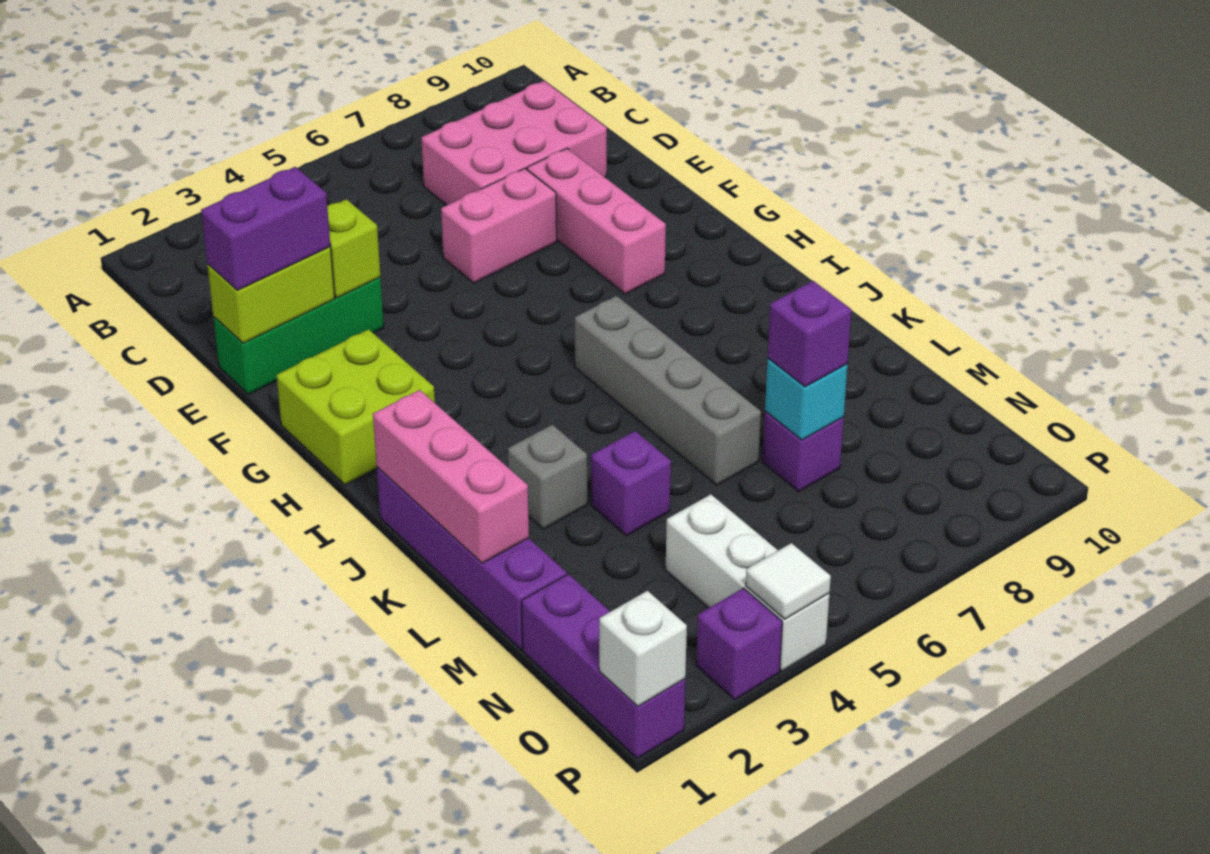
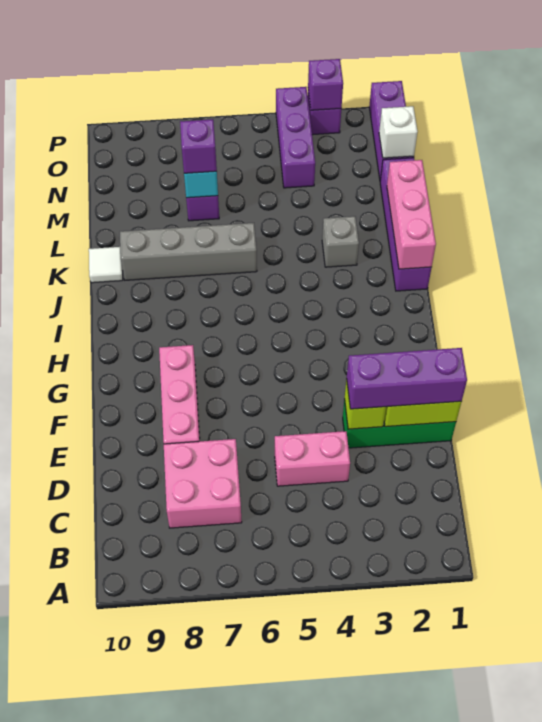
pink 2x3 brick [421,81,607,205] -> pink 2x2 brick [164,439,242,528]
purple 1x2 brick [201,167,330,290] -> purple 1x3 brick [347,348,467,409]
pink 1x2 brick [441,168,557,283] -> pink 1x2 brick moved to [275,431,350,486]
lime 2x2 brick [277,329,435,485] -> none
grey 1x4 brick [575,296,761,485] -> grey 1x4 brick turned to [120,223,257,280]
purple 1x1 brick [591,431,671,536] -> purple 1x1 brick moved to [308,59,343,110]
white 1x3 brick [666,494,829,671] -> purple 1x3 brick [276,87,315,188]
white 1x1 brick [599,591,687,706] -> white 1x1 brick moved to [379,106,418,158]
white 1x1 tile [746,543,831,619] -> white 1x1 tile moved to [89,247,123,283]

